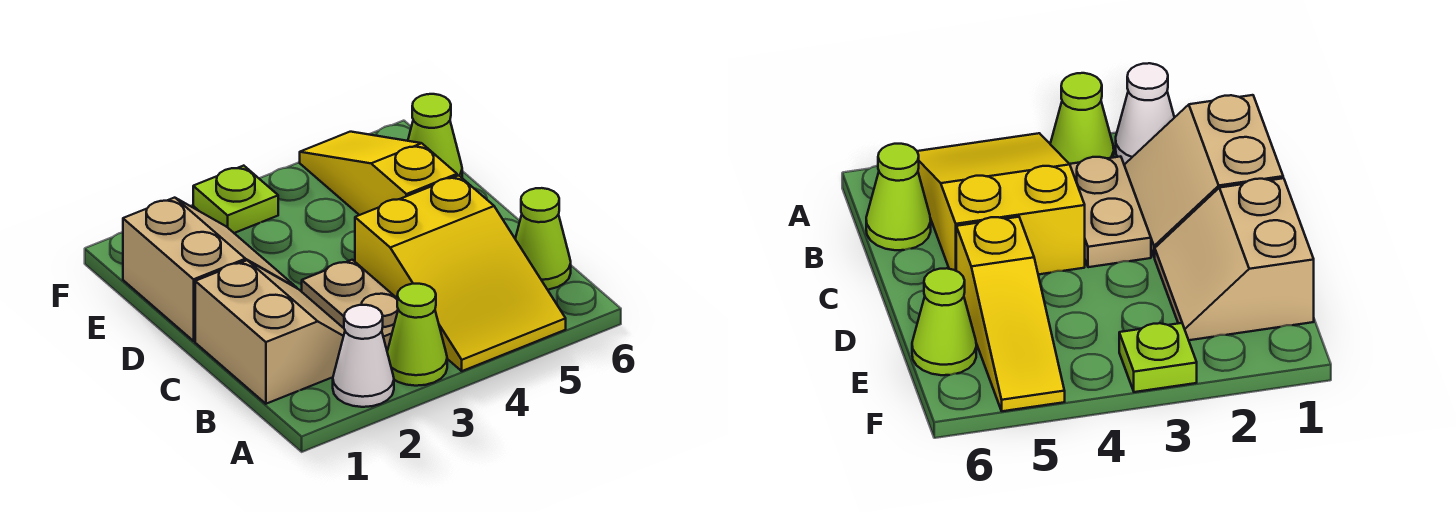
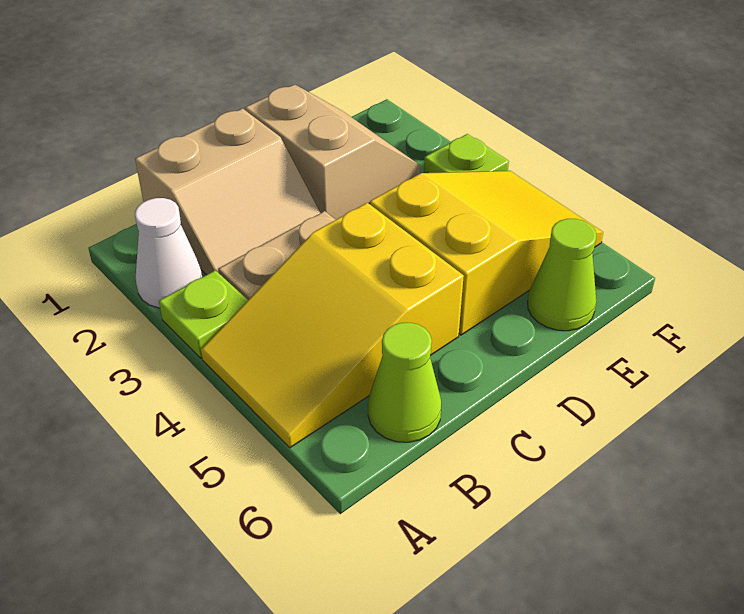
lime 1x1 cone [387,284,447,386] -> lime 1x1 plate [159,270,248,358]
tan 2x2 slope [123,198,297,341] -> tan 2x2 slope turned to [245,84,420,220]
yellow 1x3 slope [300,132,457,215] -> yellow 2x3 slope [370,171,603,335]

